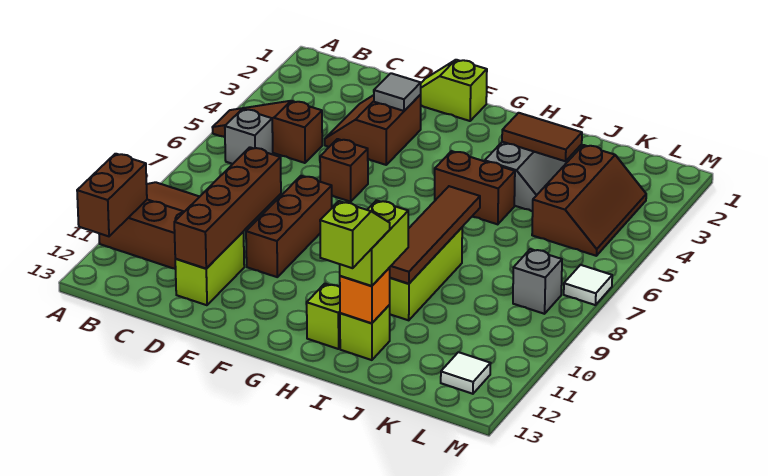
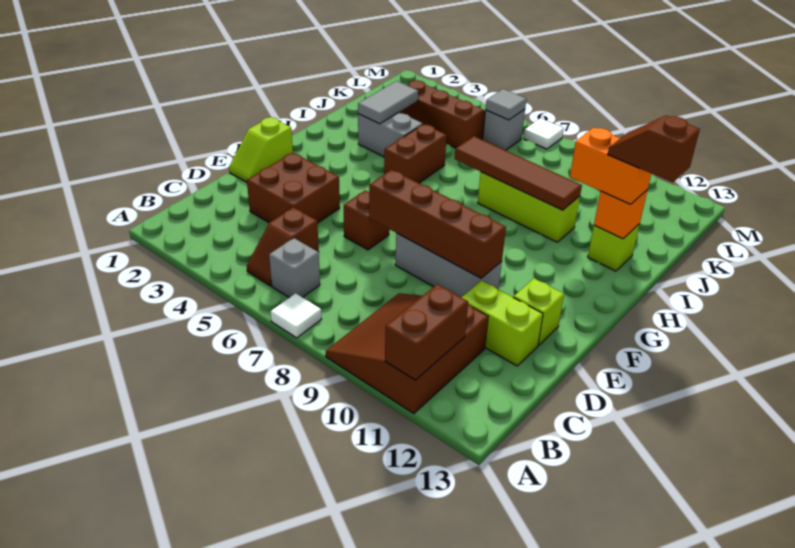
brown 1x3 slope [212,101,322,163] -> brown 1x2 slope [247,207,319,286]
brown 1x2 brick [77,154,147,236] -> brown 1x2 brick turned to [385,284,468,380]
brown 2x2 slope [325,95,421,165] -> brown 2x2 brick [247,153,340,223]
brown 1x4 brick [174,147,281,269] -> brown 1x4 brick moved to [369,170,506,278]
grey 1x1 tile [374,73,421,111] -> grey 1x1 tile moved to [485,89,526,120]
brown 1x3 brick [246,176,332,277] -> grey 1x3 brick [395,233,502,297]
lime 1x1 brick [307,284,340,349] -> lime 1x1 brick moved to [513,278,564,345]
brown 1x2 tile [502,113,582,161] -> grey 1x2 tile [358,81,418,124]
lime 1x2 brick [340,200,408,286] -> orange 1x2 brick [570,128,651,204]
lime 1x2 slope [320,201,390,268] -> brown 1x2 slope [608,116,700,183]
grey 1x1 brick [513,249,562,314] -> grey 1x1 brick moved to [483,109,525,150]
white 1x1 tile [441,352,491,394] -> white 1x1 tile moved to [271,293,321,338]

